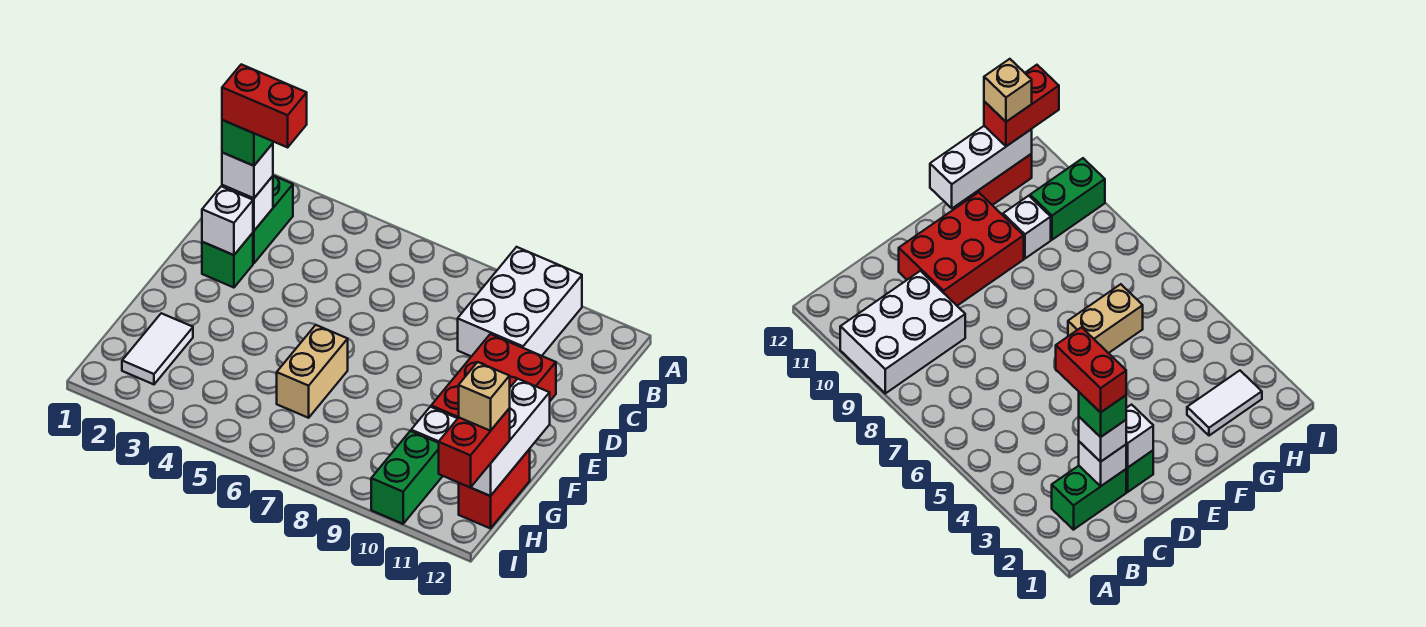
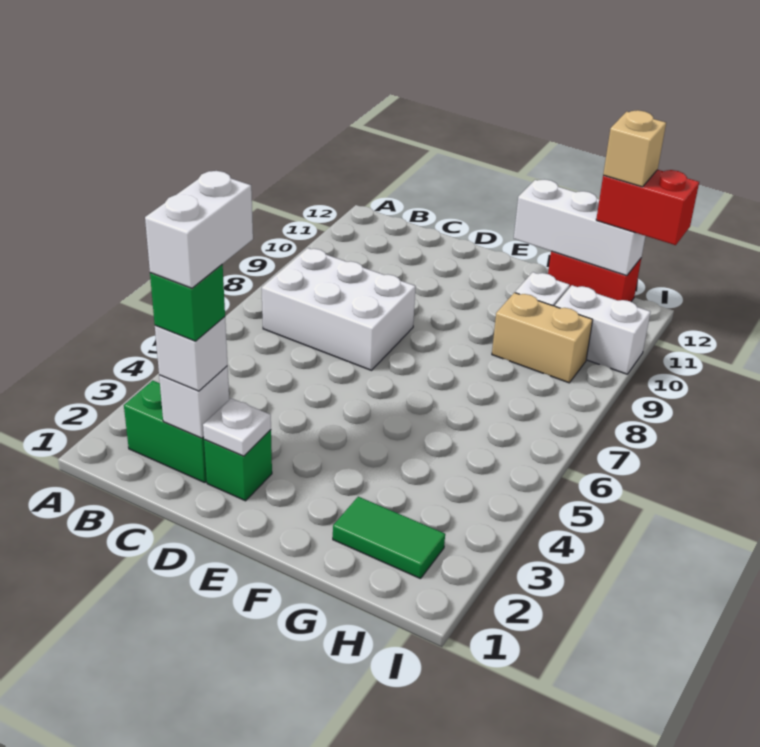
white 2x3 brick [458,247,582,356] -> white 2x3 brick moved to [262,248,416,370]
red 1x2 brick [222,64,307,147] -> white 1x2 brick [145,171,253,288]
white 1x1 brick [202,186,253,255] -> white 1x1 plate [203,398,271,456]
red 2x3 brick [431,334,556,418] -> none
tan 1x2 brick [277,325,348,418] -> tan 1x2 brick moved to [492,293,593,383]
white 1x2 tile [122,313,193,384] -> green 1x2 tile [333,497,445,579]
green 1x2 brick [371,431,442,524] -> white 1x2 brick [555,285,651,374]

